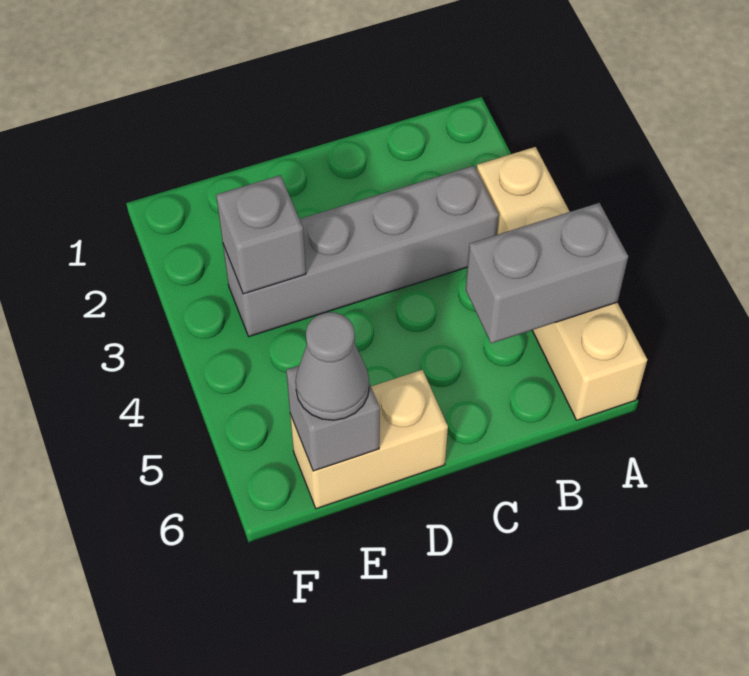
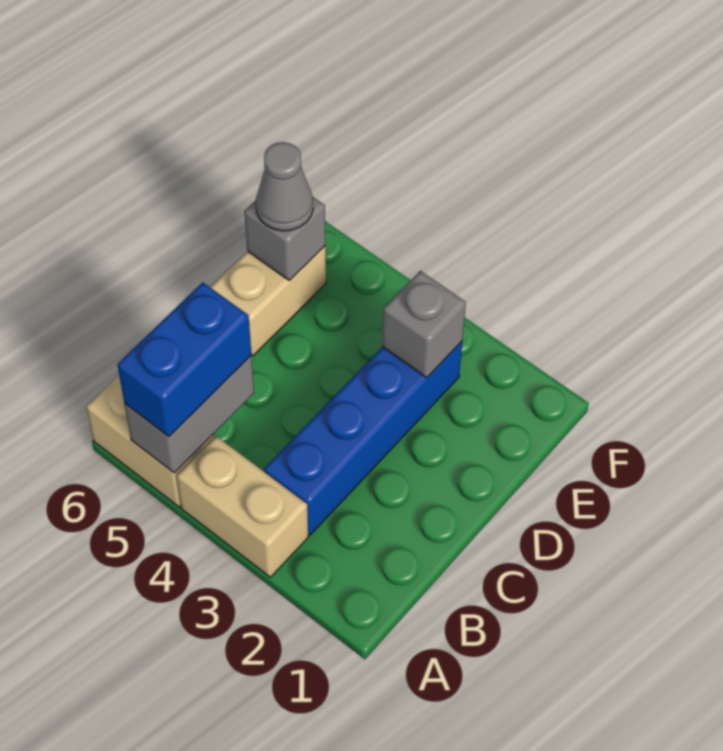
none -> blue 1x2 brick [117,282,251,437]
grey 1x4 brick [223,166,499,337] -> blue 1x4 brick [264,342,462,535]

